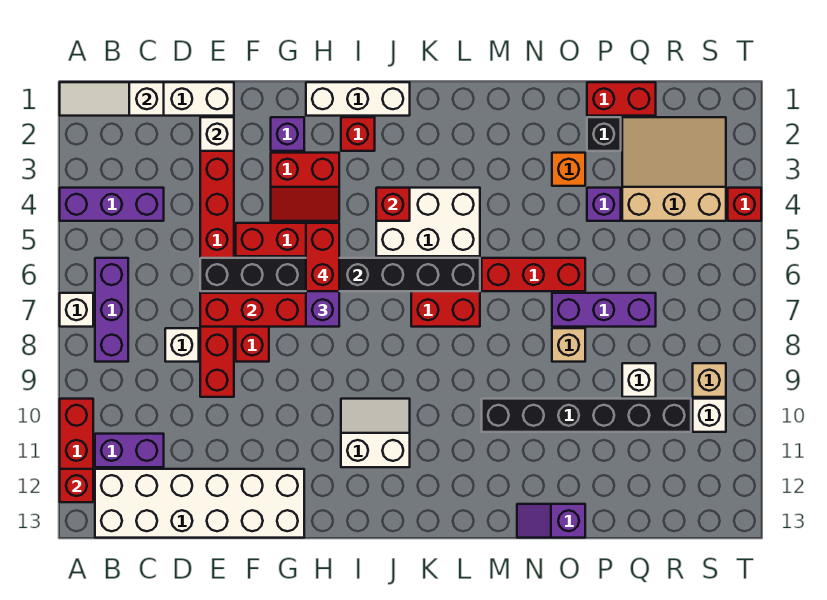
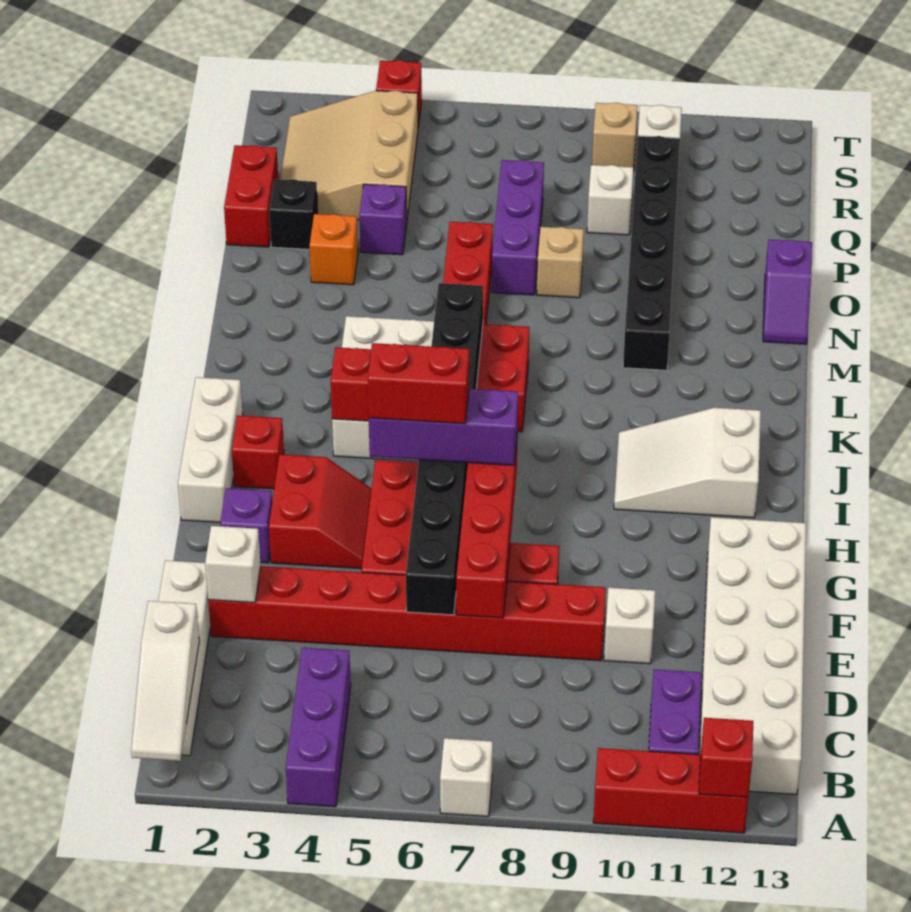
purple 1x3 brick [95,258,128,362] -> none
white 1x1 brick [165,328,199,362] -> white 1x1 brick moved to [604,588,655,664]
white 2x2 slope [341,399,410,467] -> white 2x3 slope [614,408,761,518]

